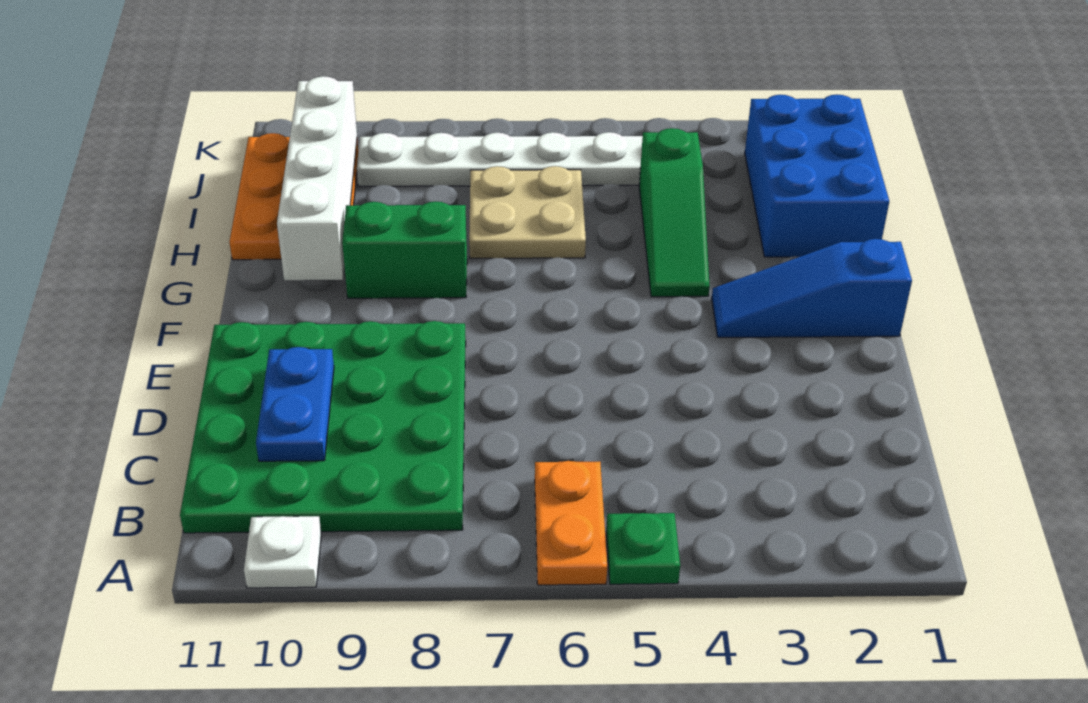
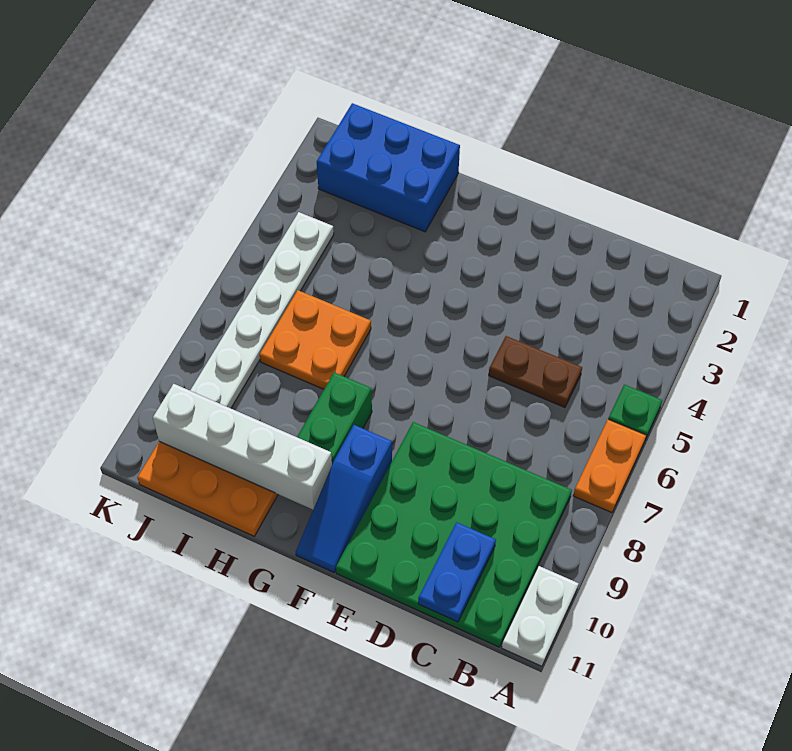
orange 1x2 plate [535,461,607,585] -> orange 1x2 plate turned to [573,419,646,513]
white 1x1 plate [244,516,321,588] -> white 1x2 plate [502,566,579,666]
none -> brown 1x2 plate [489,336,582,407]
blue 1x2 plate [256,347,334,461] -> blue 1x2 plate turned to [418,522,496,622]
blue 1x3 slope [712,239,912,337] -> blue 1x3 slope moved to [296,425,392,572]
green 1x3 slope [639,128,710,297] -> none
tan 2x2 plate [469,166,586,258] -> orange 2x2 plate [260,290,371,389]

